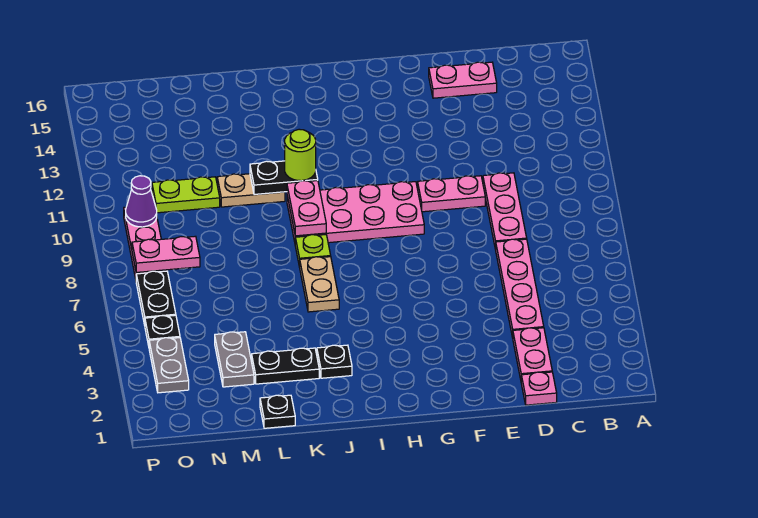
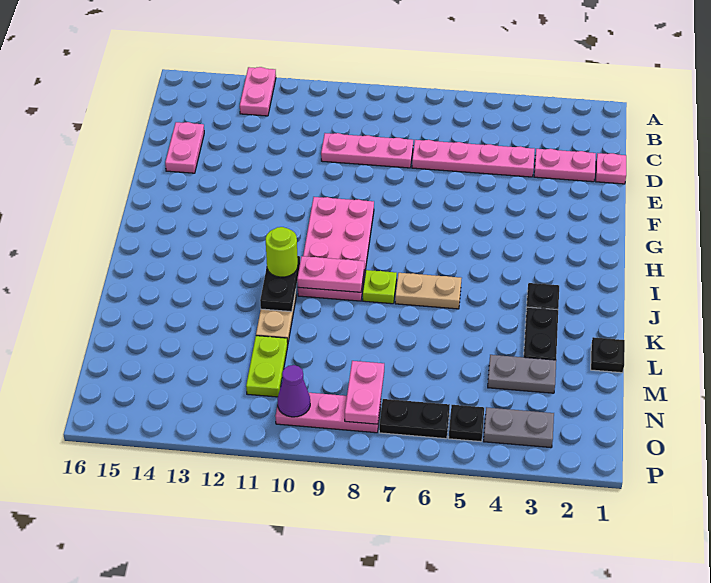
pink 1x2 plate [418,176,485,212] -> pink 1x2 plate moved to [240,67,276,116]

